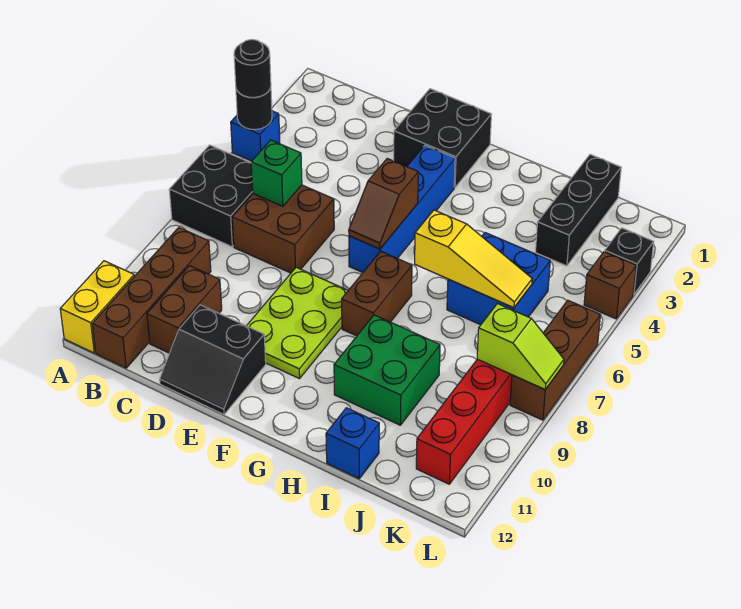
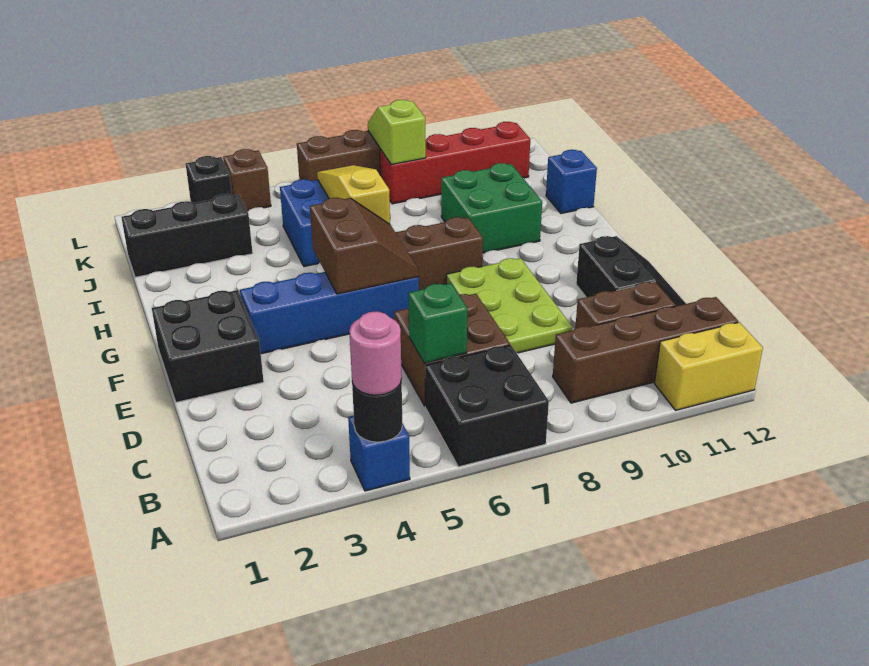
black 1x1 round brick [234,39,271,98] -> pink 1x1 round brick [349,312,402,395]
lime 2x3 plate [247,267,348,379] -> lime 2x3 plate turned to [446,258,572,353]
brown 1x2 slope [349,159,418,249] -> brown 2x2 slope [310,198,419,294]

